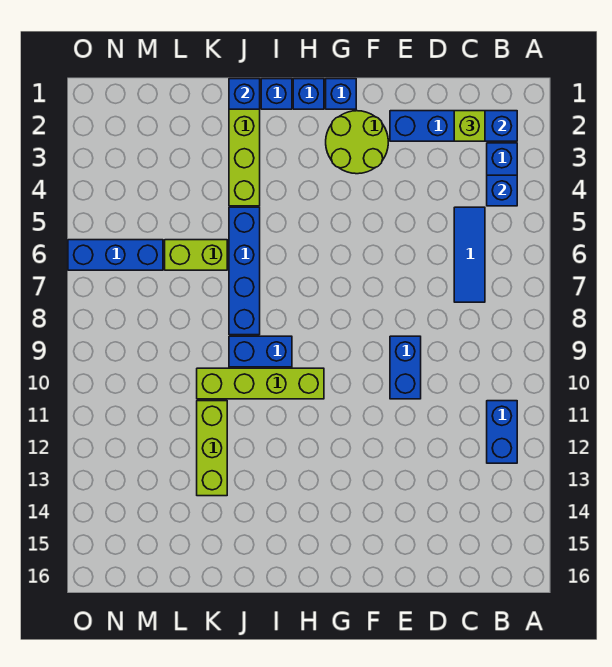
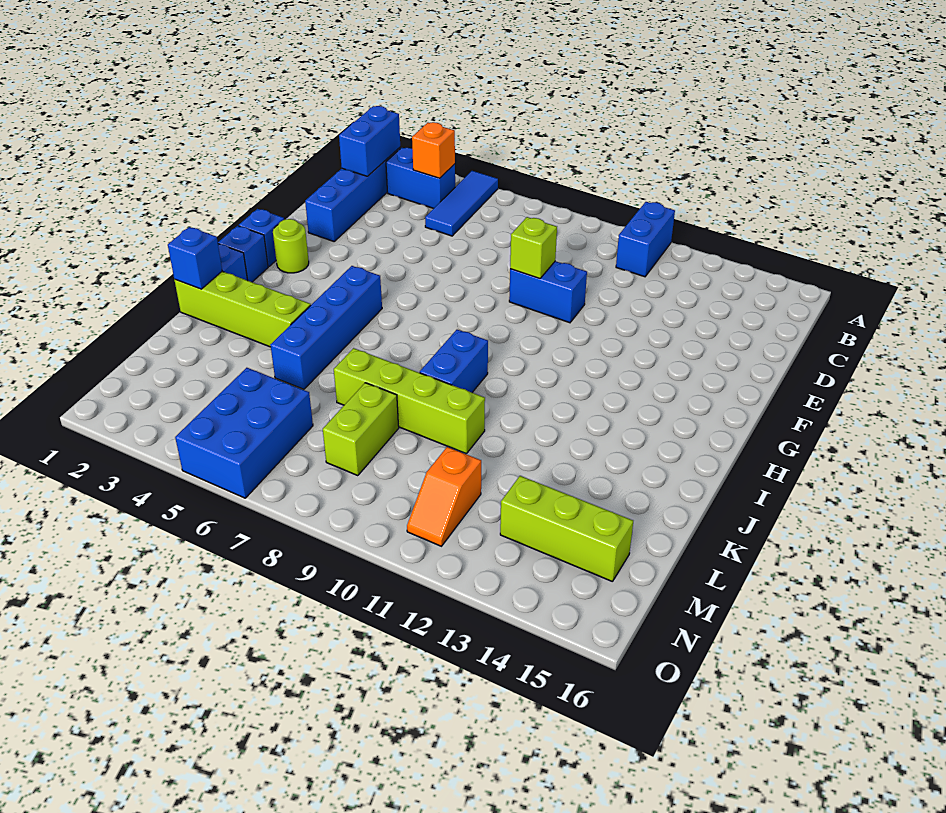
blue 1x1 brick [487,175,517,206] -> orange 1x1 brick [412,122,455,178]
blue 1x2 brick [487,401,517,463] -> blue 1x2 brick turned to [616,202,675,277]
lime 1x1 brick [454,111,485,141] -> lime 1x1 brick moved to [510,217,557,278]
blue 1x3 tile [454,207,485,302] -> blue 1x3 tile turned to [425,171,498,236]
lime 2x2 round brick [326,111,388,174] -> lime 1x1 round brick [273,219,309,273]
lime 1x4 brick [197,368,324,399] -> lime 1x4 brick turned to [334,348,485,454]
blue 1x4 brick [229,207,260,335] -> blue 1x4 brick turned to [271,266,382,389]
lime 1x2 brick [165,240,227,270] -> lime 1x2 brick moved to [323,383,399,476]
lime 1x3 brick [197,401,227,496] -> lime 1x3 brick moved to [500,476,633,582]
blue 1x3 brick [68,240,163,270] -> blue 2x3 brick [175,368,313,498]
none -> orange 1x2 slope [407,447,481,546]

